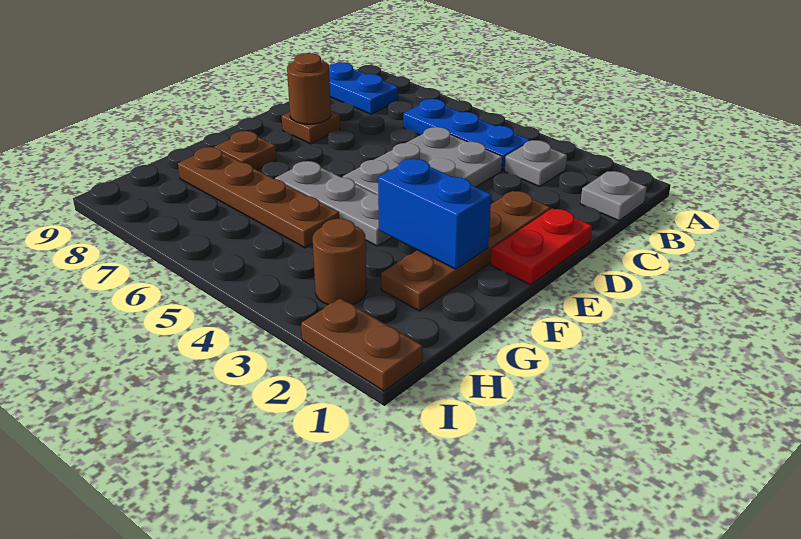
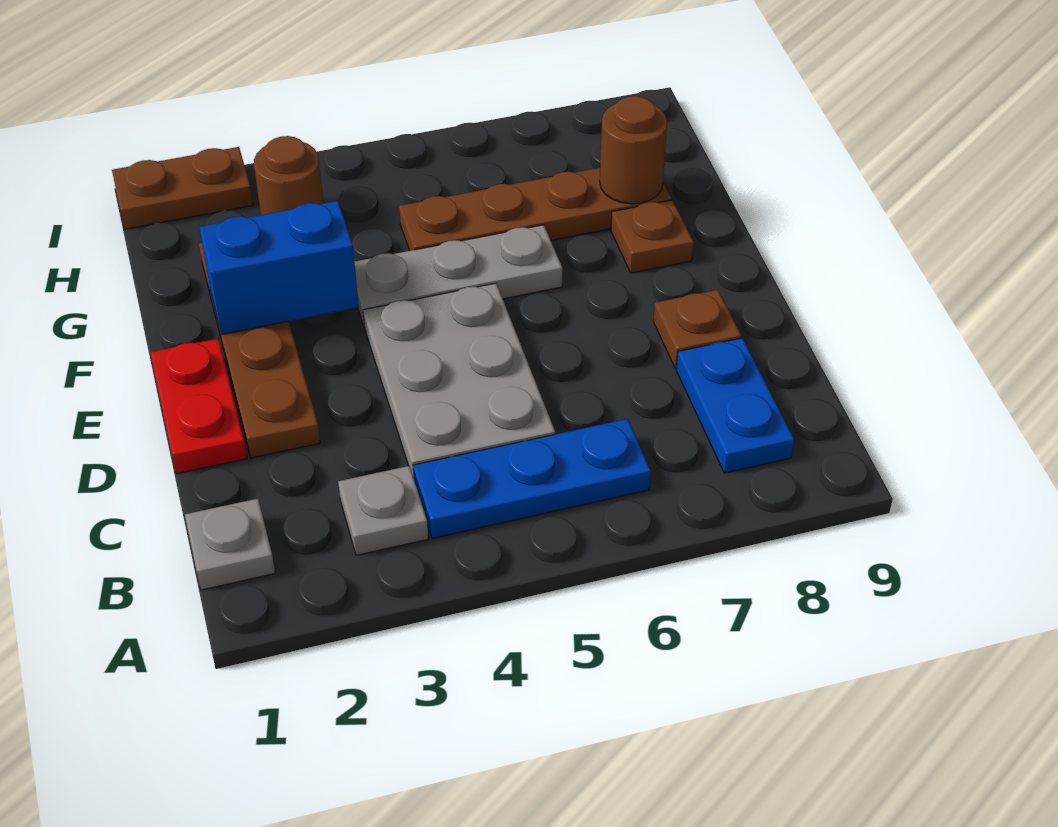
blue 1x2 plate [329,63,398,114] -> blue 1x2 plate turned to [676,338,794,473]
brown 1x1 round brick [287,53,331,124] -> brown 1x1 round brick moved to [600,96,667,204]

